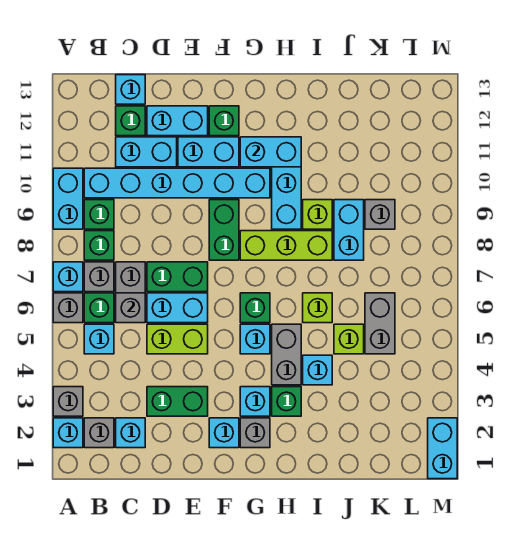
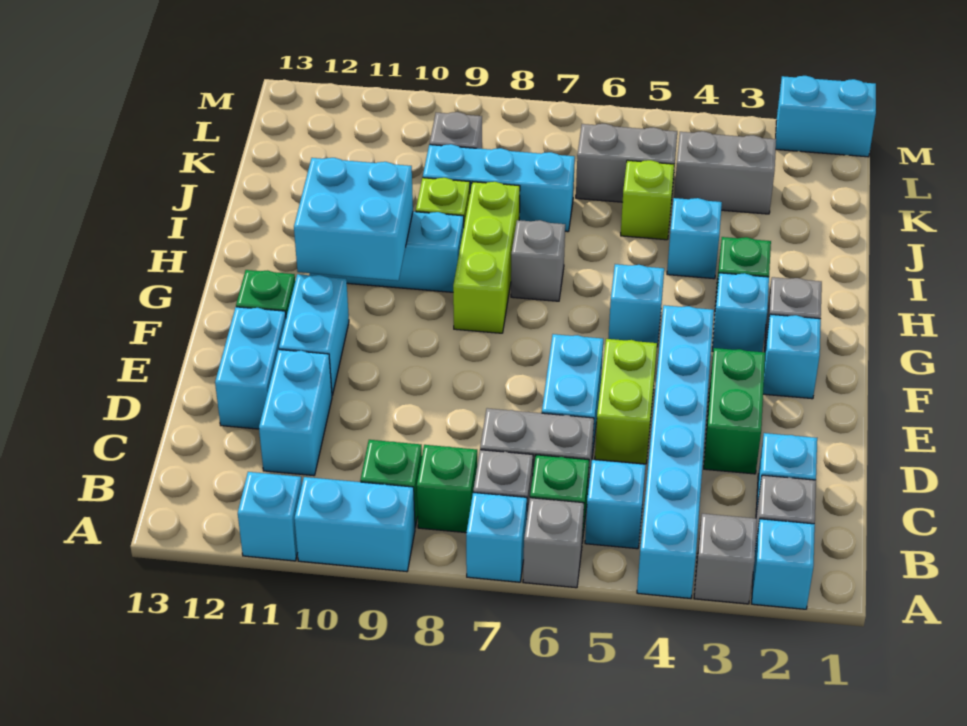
cyan 1x6 brick [84,168,270,198] -> cyan 1x6 brick moved to [637,305,714,598]
grey 1x1 brick [116,293,145,323] -> grey 1x1 brick moved to [511,220,565,301]
green 1x1 brick [116,106,145,136] -> none
cyan 1x1 brick [116,75,145,104] -> cyan 1x1 brick moved to [238,472,302,561]
green 1x2 brick [147,262,208,292] -> none
green 1x2 brick [209,200,239,260] -> none
green 1x1 brick [240,293,270,323] -> none
cyan 1x2 brick [240,137,301,167] -> cyan 2x2 brick [294,158,413,281]
grey 1x2 brick [272,324,301,385] -> grey 1x2 brick moved to [674,131,776,214]
lime 1x1 brick [303,293,332,323] -> none
cyan 1x2 brick [334,200,364,260] -> cyan 1x3 brick [423,144,575,232]

